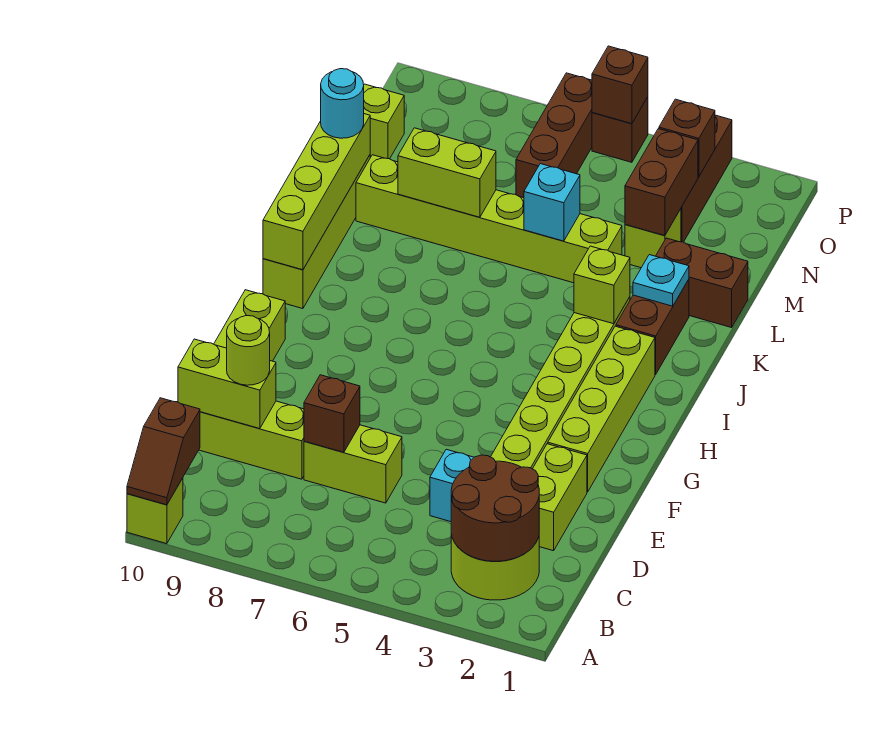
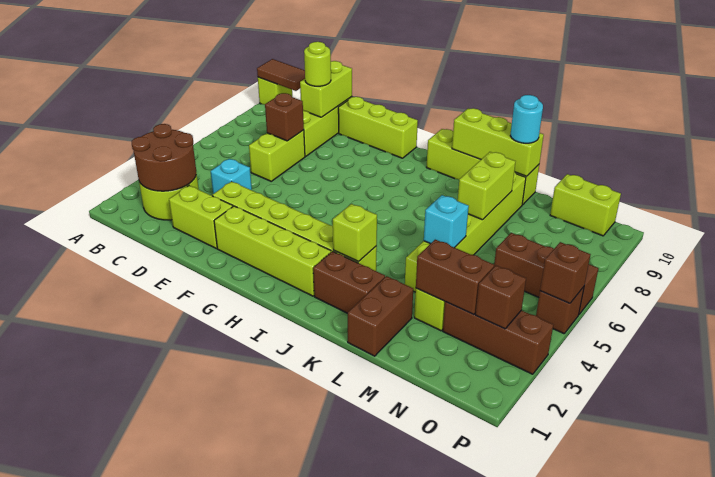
brown 1x2 slope [127,398,200,505] -> brown 1x2 tile [257,59,305,91]
lime 1x4 brick [263,114,370,270] -> lime 1x3 brick [452,108,544,176]
cyan 1x1 plate [633,255,689,306] -> none
lime 1x1 brick [364,84,404,159] -> lime 1x2 brick [550,174,621,236]

